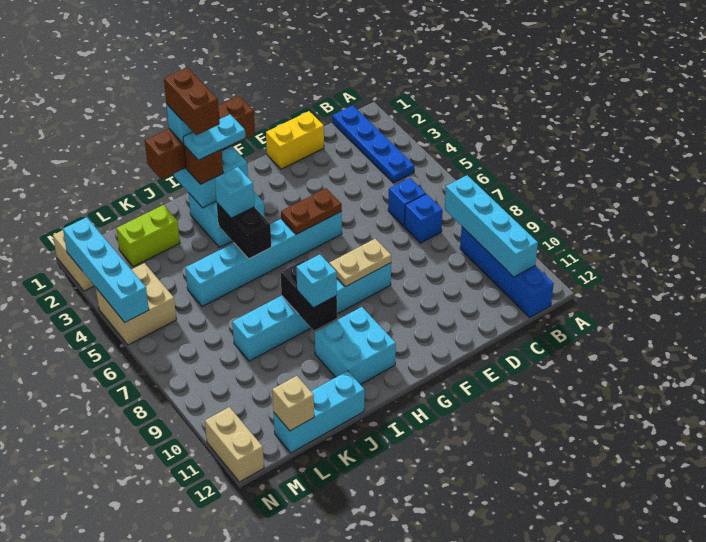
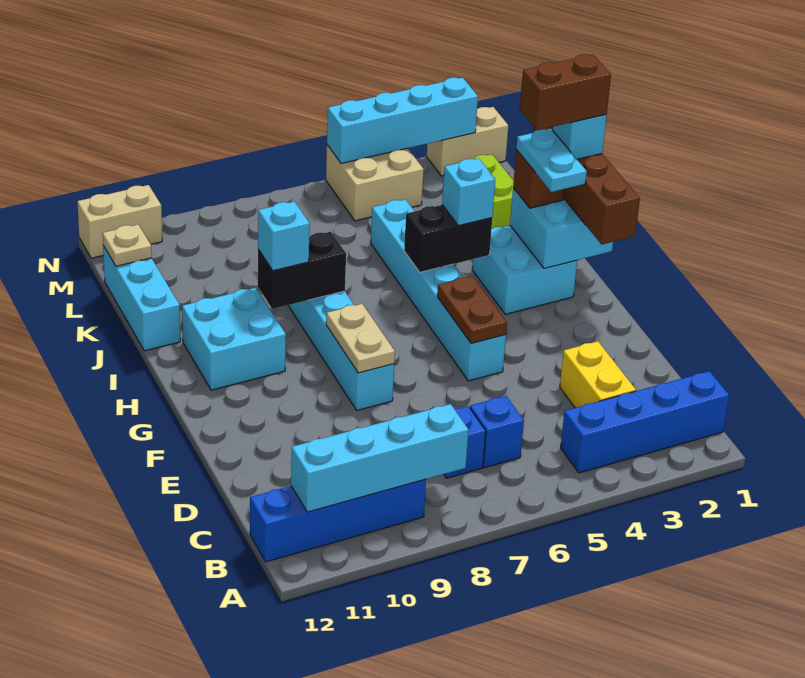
blue 1x4 plate [332,105,414,183] -> blue 1x4 brick [560,371,729,473]
yellow 1x2 brick [266,111,324,169] -> yellow 1x2 brick moved to [560,341,636,408]
tan 1x1 brick [272,376,314,431] -> tan 1x1 plate [103,224,152,266]

